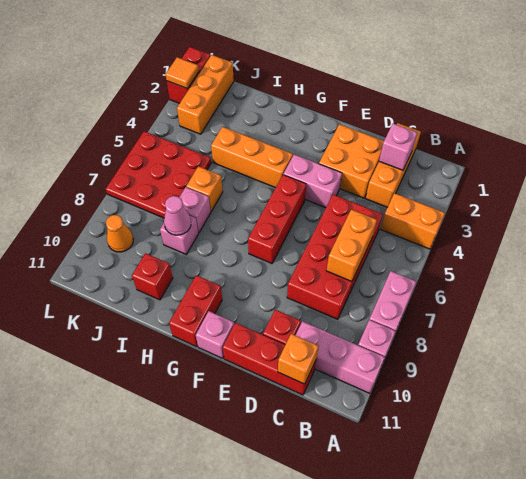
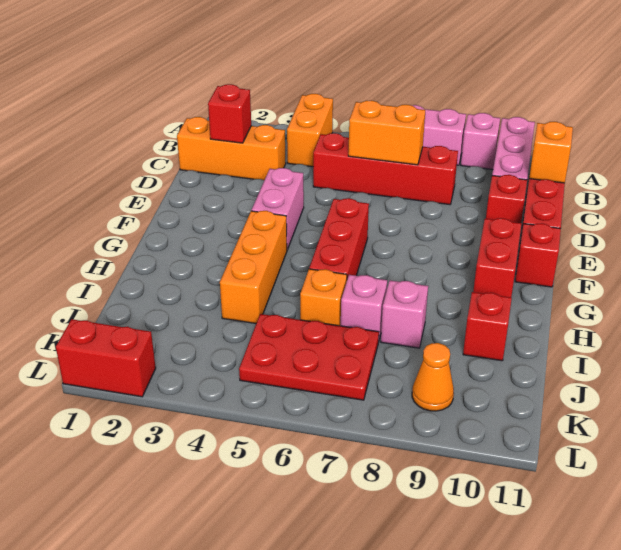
pink 1x1 brick [379,124,417,170] -> red 1x1 brick [208,84,251,143]
red 2x4 brick [287,195,383,319] -> red 1x4 brick [313,133,458,205]
orange 2x2 brick [319,124,384,198] -> none
red 1x3 brick [248,175,306,263] -> red 1x3 brick turned to [309,198,369,279]
pink 1x1 brick [196,311,234,358] -> red 1x1 brick [515,223,561,287]
red 1x2 brick [169,275,222,347] -> red 1x2 brick turned to [473,218,522,297]
pink 1x1 cone [164,196,191,235] -> none
red 3x3 plate [106,131,211,218] -> red 2x3 plate [239,314,379,400]
orange 1x3 brick [177,55,234,134] -> none
orange 1x1 tile [165,57,199,89] -> none

